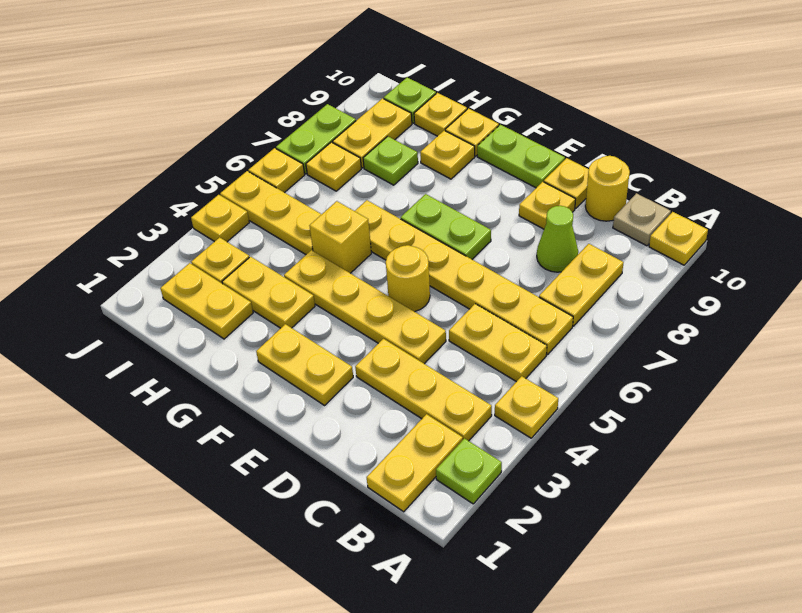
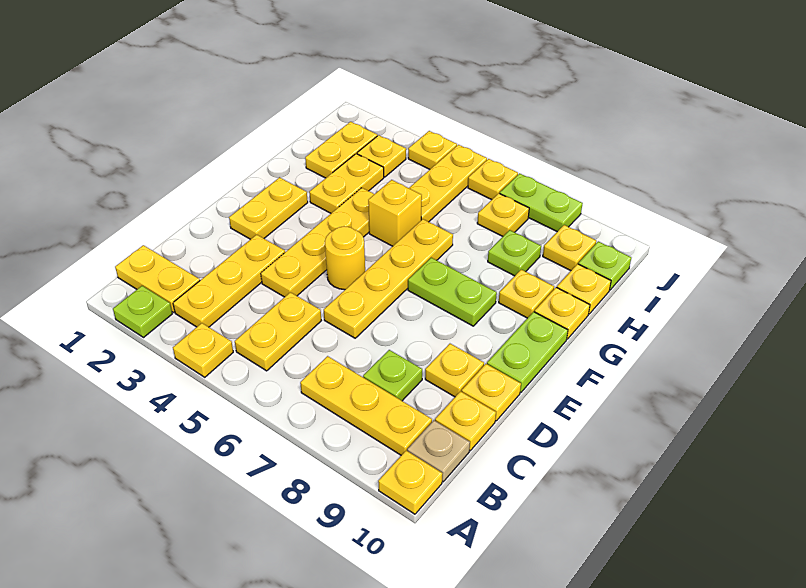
yellow 1x6 plate [355,200,573,355] -> yellow 1x4 plate [324,219,453,338]
yellow 1x2 plate [539,244,624,326] -> yellow 1x3 plate [300,356,432,455]
lime 1x1 cone [537,206,578,272] -> lime 1x1 plate [363,350,422,401]
yellow 1x1 round brick [585,156,630,221] -> yellow 1x1 plate [435,391,496,451]
lime 1x2 plate [401,194,491,259] -> lime 1x2 plate turned to [408,258,497,326]
yellow 1x2 plate [333,98,412,168] -> yellow 1x1 plate [543,225,596,271]

